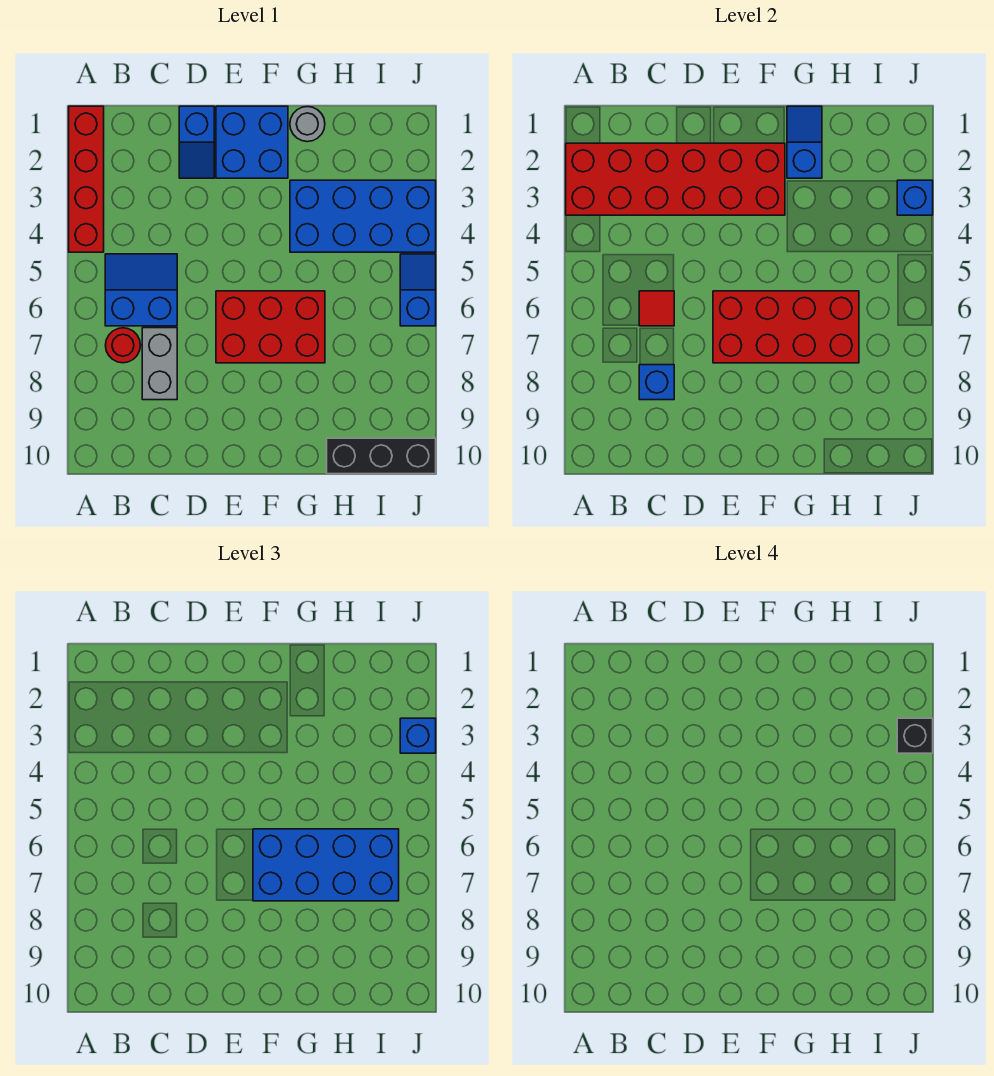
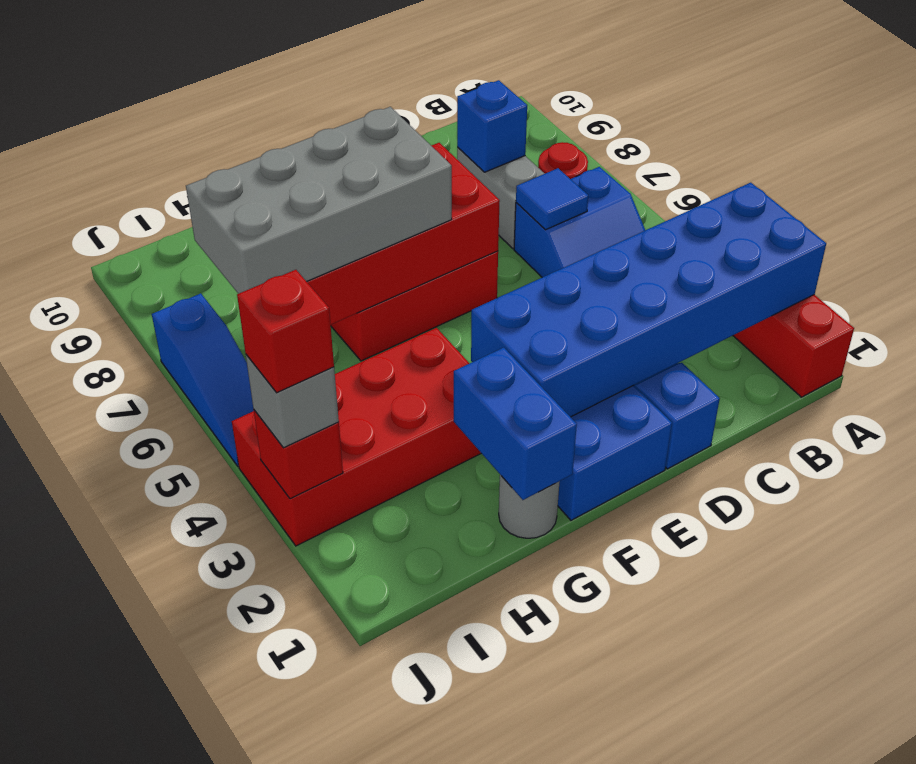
red 2x6 brick [566,143,785,215] -> blue 2x6 brick [471,183,826,417]
red 1x1 tile [639,291,674,326] -> blue 1x1 tile [516,168,588,230]
blue 2x4 brick [253,829,399,901] -> grey 2x4 brick [186,107,452,294]
blue 1x2 slope [787,106,822,178] -> blue 1x2 brick [454,348,577,500]
blue 2x4 brick [290,180,436,252] -> red 2x4 brick [232,328,481,546]
black 1x3 brick [327,438,436,474] -> none
blue 1x1 brick [897,180,933,215] -> red 1x1 brick [254,410,343,499]
blue 1x1 brick [400,718,436,753] -> grey 1x1 brick [246,355,339,448]
black 1x1 brick [897,718,933,753] -> red 1x1 brick [237,270,334,393]
blue 1x2 slope [400,254,436,326] -> blue 1x3 slope [152,293,254,467]

